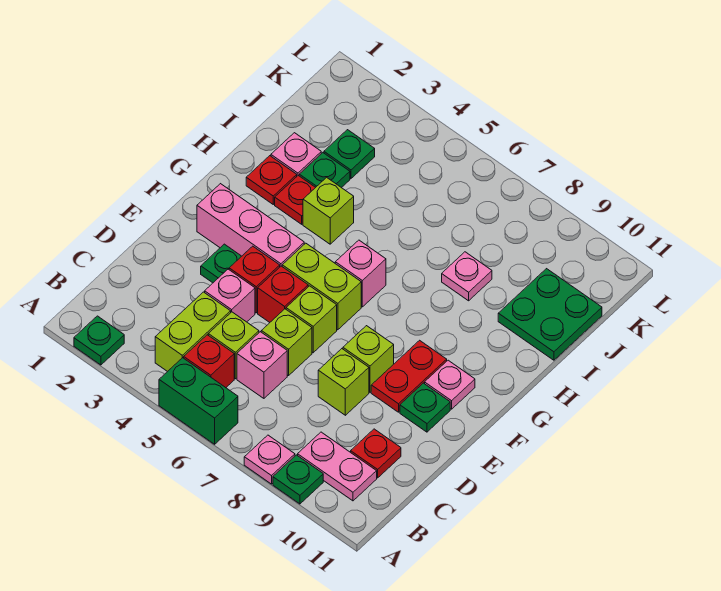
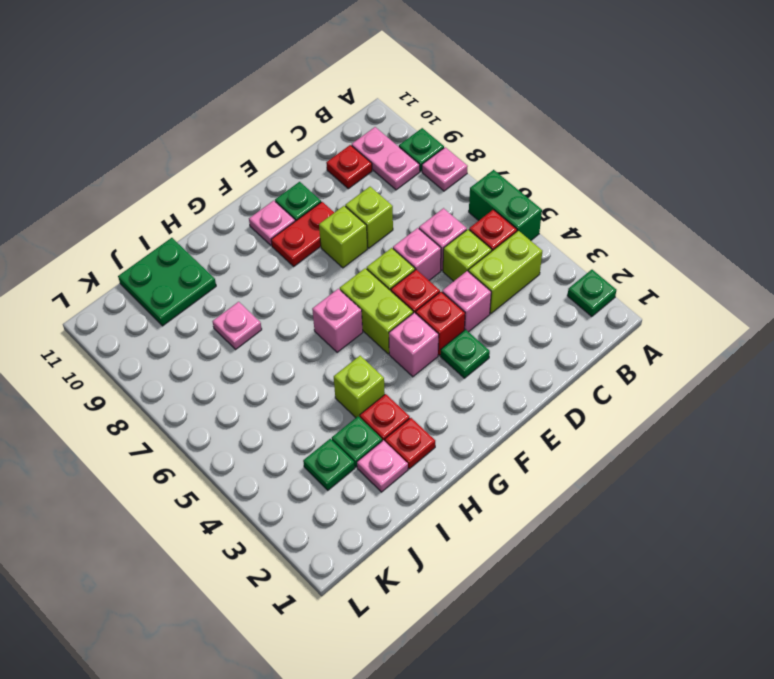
lime 1x1 brick [261,309,312,376] -> pink 1x1 brick [393,228,441,280]
pink 1x3 brick [197,184,304,267] -> pink 1x1 brick [389,312,439,377]

